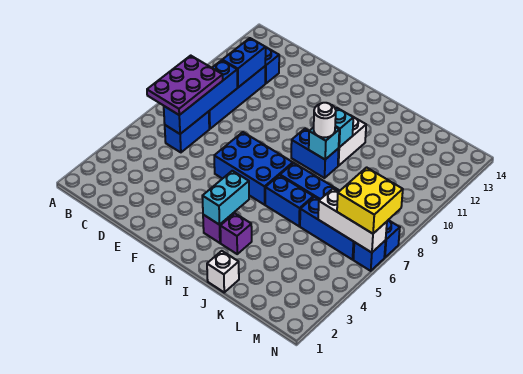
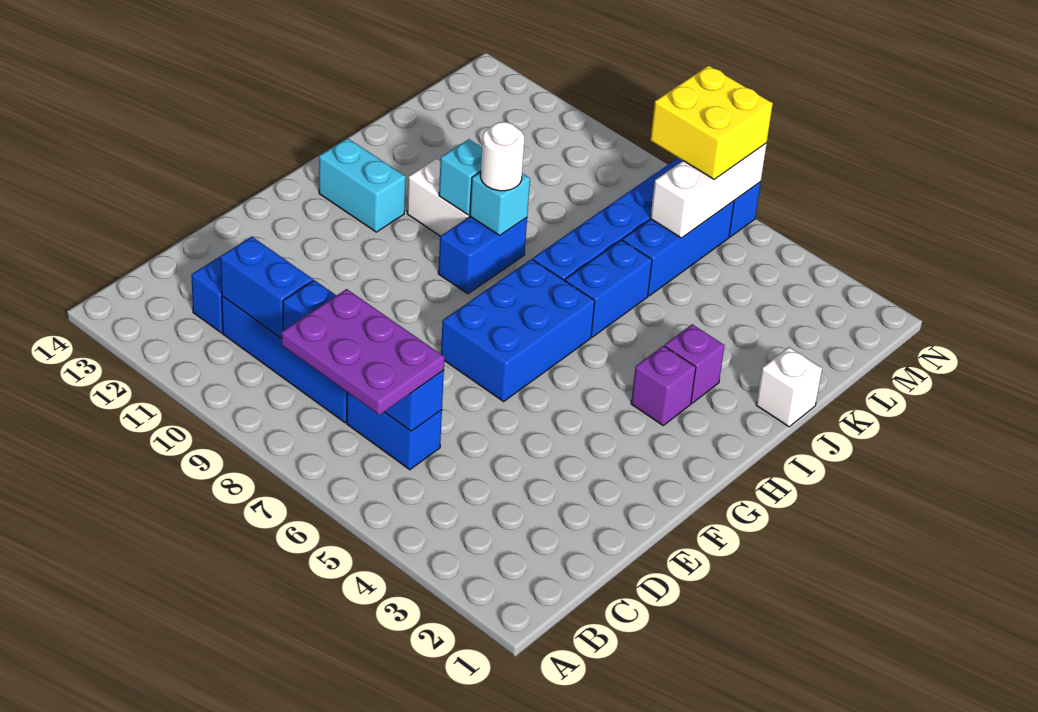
cyan 1x2 brick [202,171,249,225] -> cyan 1x2 brick moved to [319,138,406,232]

